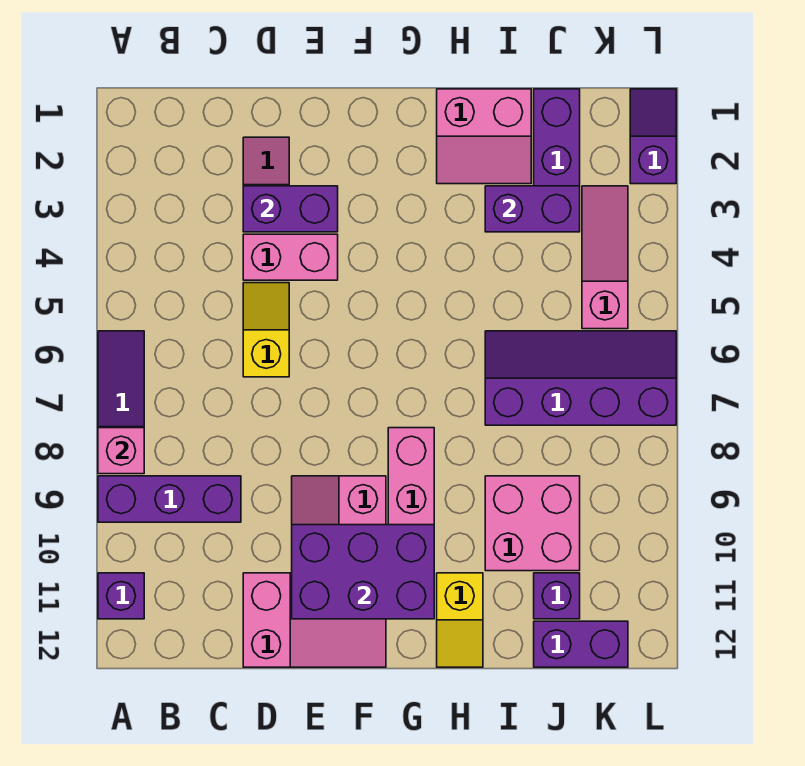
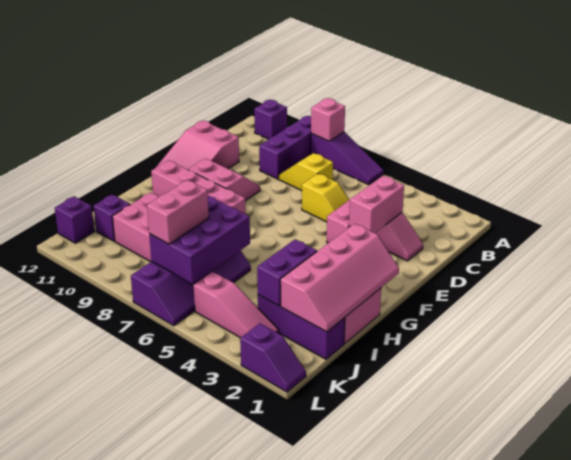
purple 1x2 brick [243,186,338,232] -> pink 1x2 brick [349,176,404,233]
purple 2x3 brick [292,525,434,619] -> purple 2x3 brick moved to [149,196,250,284]
none -> pink 2x4 slope [280,224,399,332]
yellow 1x2 slope [437,573,483,667] -> yellow 1x2 slope moved to [279,153,333,190]
none -> pink 1x2 brick [147,180,209,244]
purple 1x2 brick [534,621,628,667] -> purple 1x1 brick [55,196,94,243]

